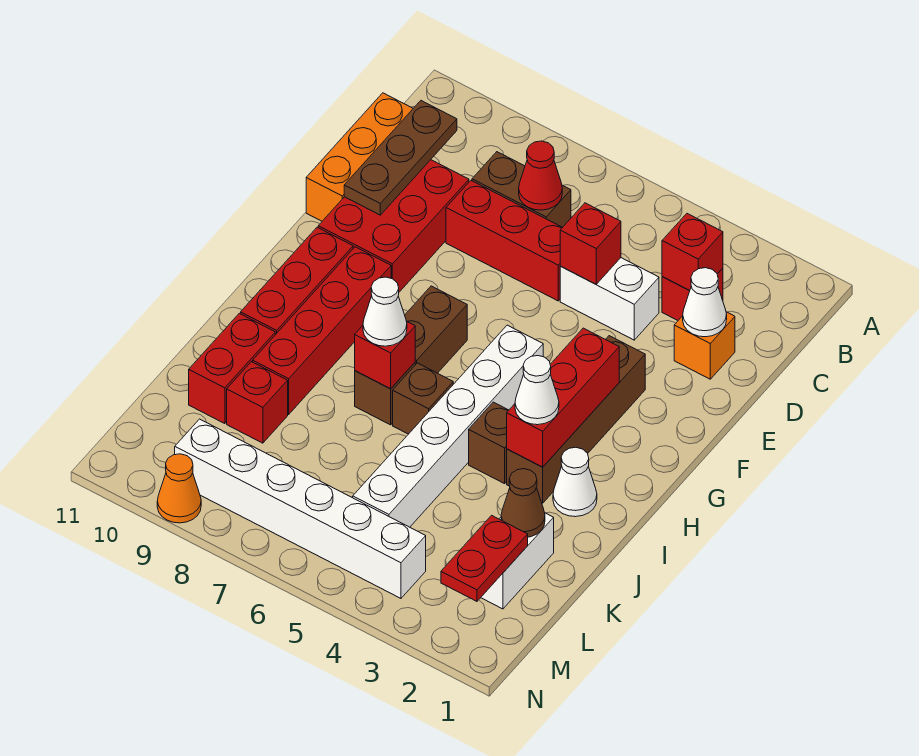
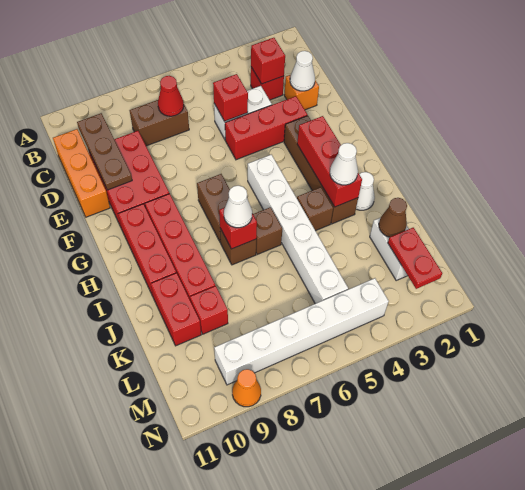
red 1x3 brick [446,181,562,301] -> red 1x3 brick moved to [225,96,308,160]

